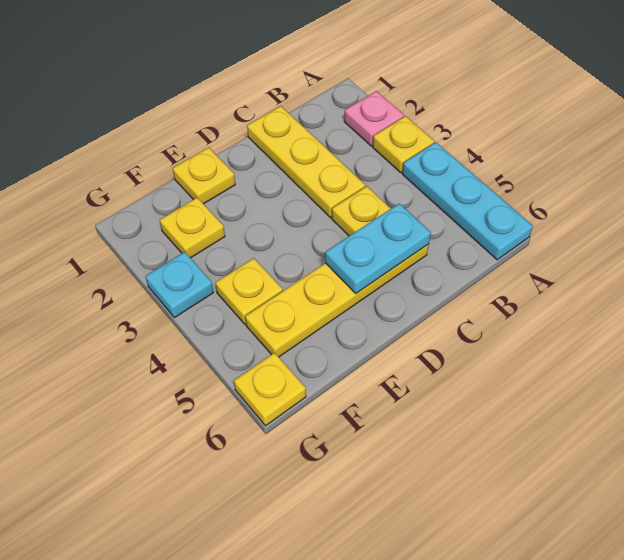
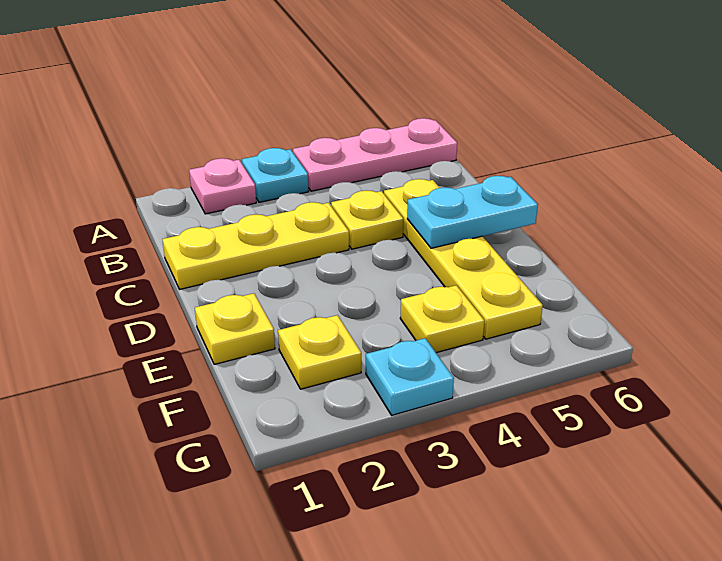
yellow 1x1 plate [373,116,434,172] -> cyan 1x1 plate [242,148,309,202]
cyan 1x3 plate [402,142,533,260] -> pink 1x3 plate [293,118,457,191]
cyan 1x2 plate [325,203,431,293] -> cyan 1x2 plate turned to [407,176,538,248]
yellow 1x1 plate [234,353,306,426] -> none

